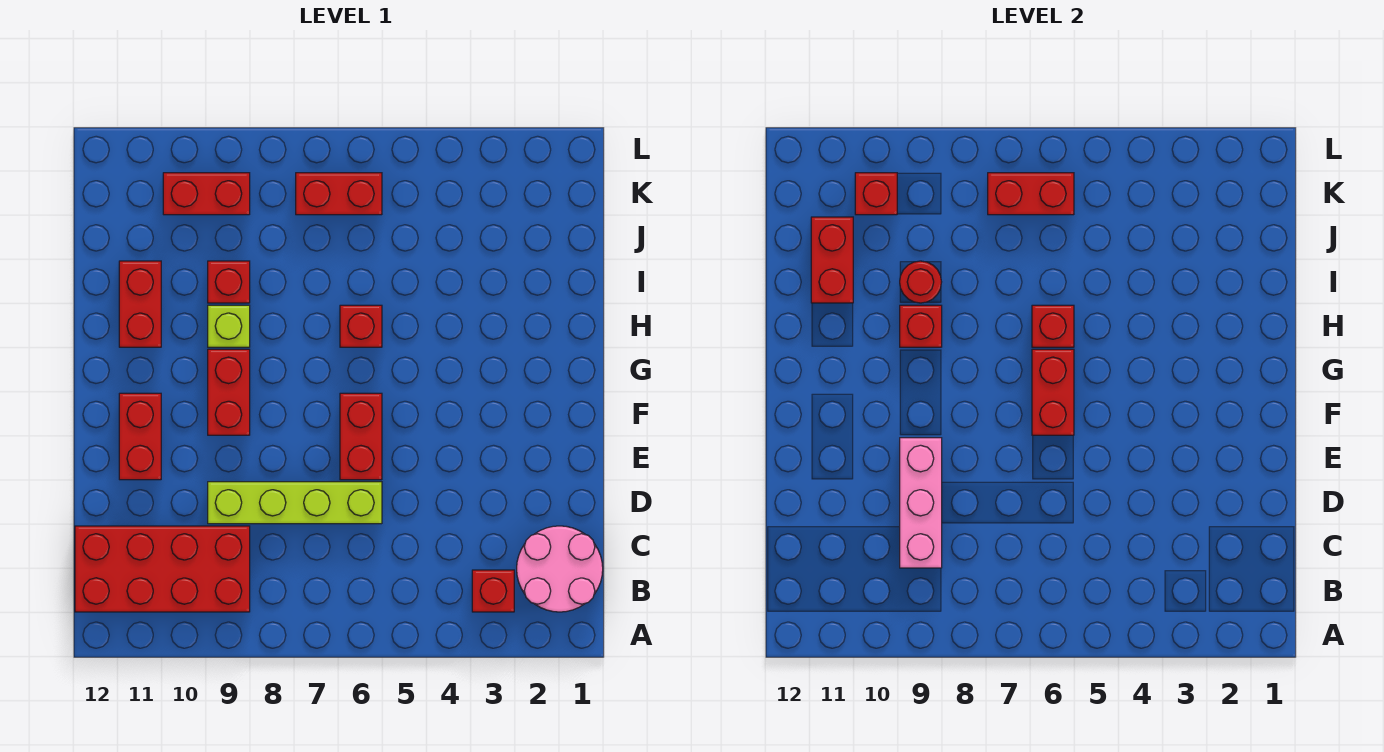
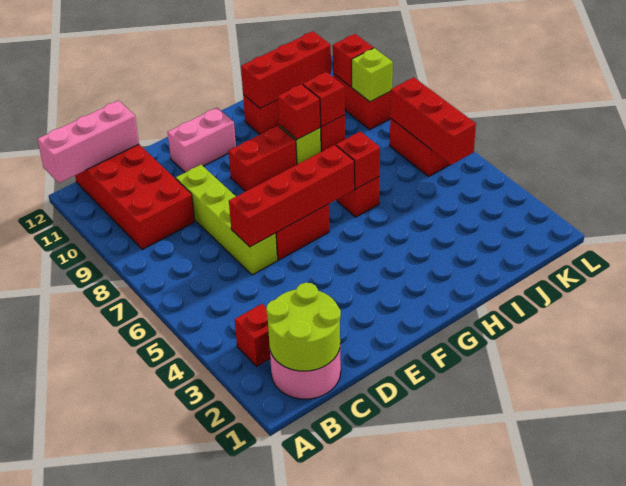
none -> lime 2x2 round brick [266,283,341,371]
pink 1x3 brick [900,438,942,568] -> pink 1x3 brick moved to [38,101,139,183]
red 1x2 brick [119,393,161,480] -> pink 1x2 brick [167,108,236,172]
red 1x2 brick [1032,349,1074,435] -> red 1x4 brick [229,145,355,247]
red 1x1 round brick [900,261,941,303] -> red 1x1 brick [303,72,345,127]
red 1x2 brick [811,217,853,303] -> red 1x3 brick [241,32,331,108]
red 1x2 brick [988,173,1074,215] -> red 1x3 brick [390,77,476,165]
none -> lime 1x1 brick [352,48,393,102]

